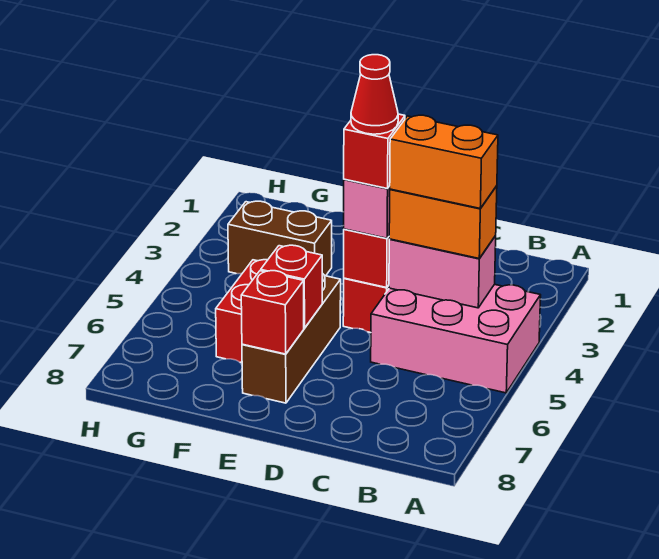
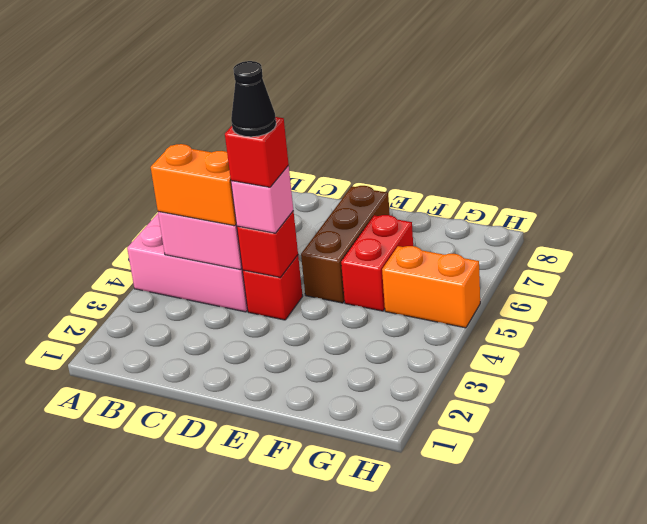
orange 1x2 brick [389,115,498,208] -> orange 1x2 brick moved to [382,246,480,328]
red 1x1 cone [351,55,398,134] -> black 1x1 cone [231,61,276,137]
red 1x1 brick [261,245,322,328] -> none
red 1x1 brick [241,271,304,354] -> none
brown 1x2 brick [228,201,332,276] -> none

